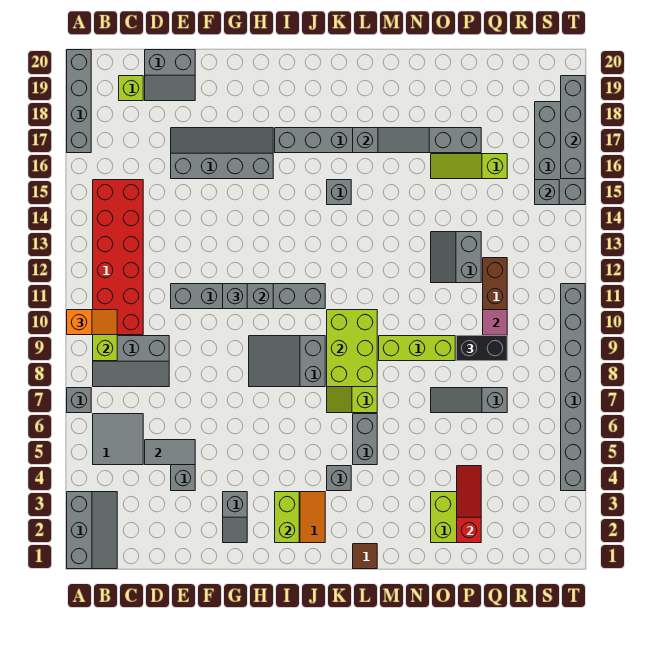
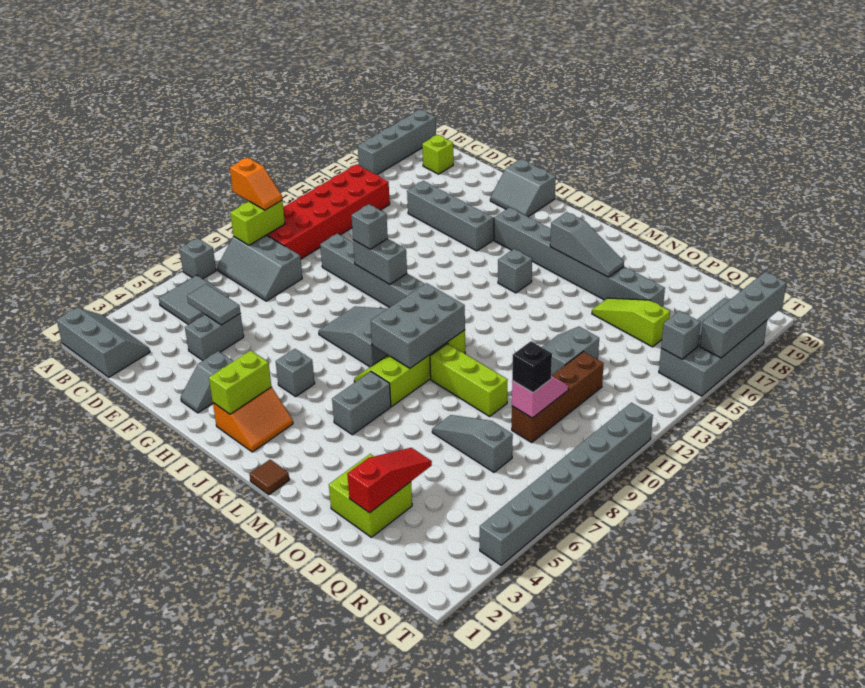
grey 2x3 slope [67,492,117,569] -> grey 2x3 slope turned to [57,308,150,377]
grey 2x2 slope [145,50,195,101] -> grey 2x2 slope moved to [490,159,556,217]
grey 1x1 brick [327,466,351,491] -> grey 1x1 brick moved to [276,349,315,396]
lime 2x3 brick [327,310,377,387] -> grey 2x3 brick [371,283,465,368]
black 1x2 brick [457,336,507,361] -> black 1x1 brick [512,341,552,393]

